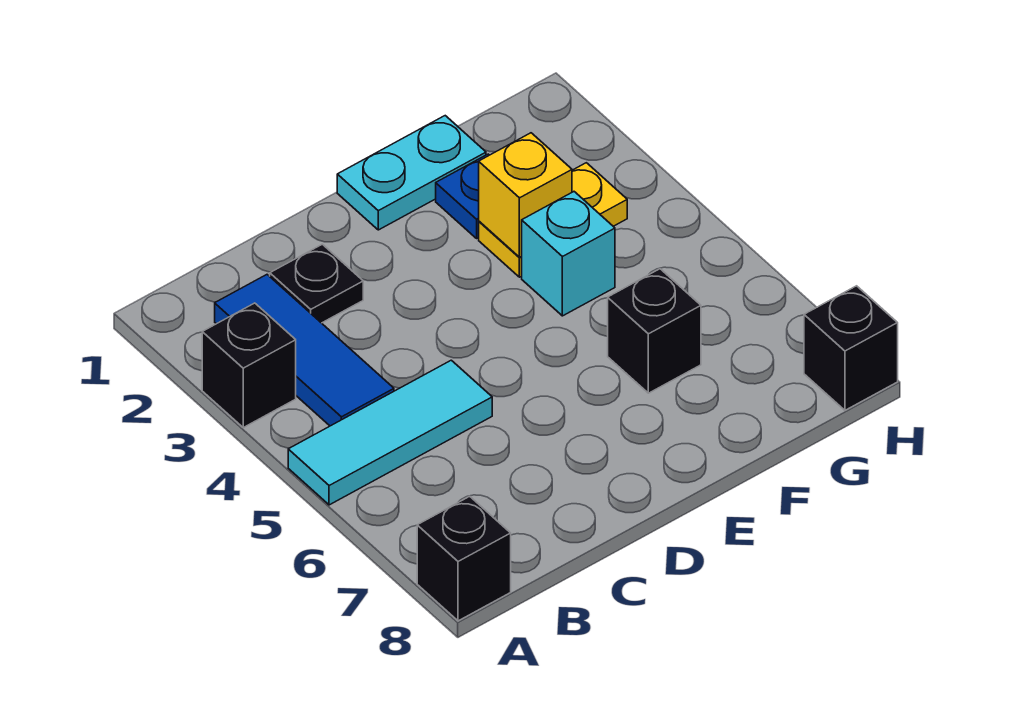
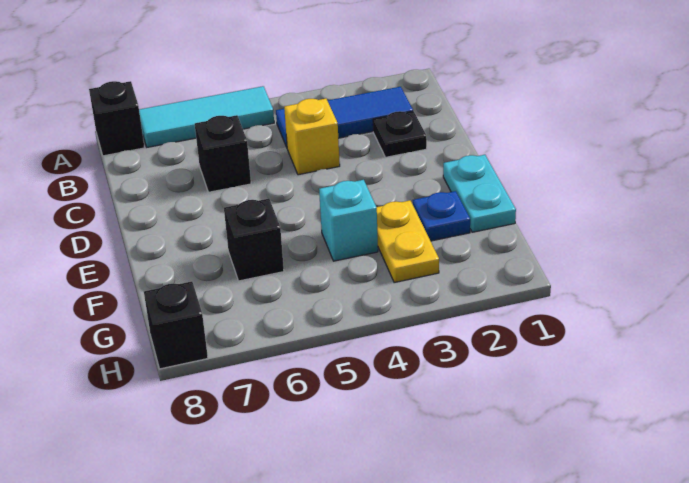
black 1x1 brick [202,303,296,427] -> black 1x1 brick moved to [195,115,251,192]
cyan 1x3 tile [288,360,492,505] -> cyan 1x3 tile turned to [139,86,274,147]
yellow 1x1 brick [479,133,572,257] -> yellow 1x1 brick moved to [284,99,340,175]

